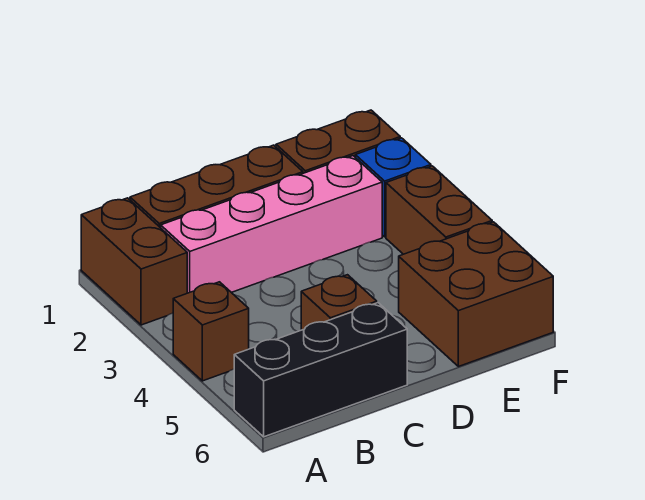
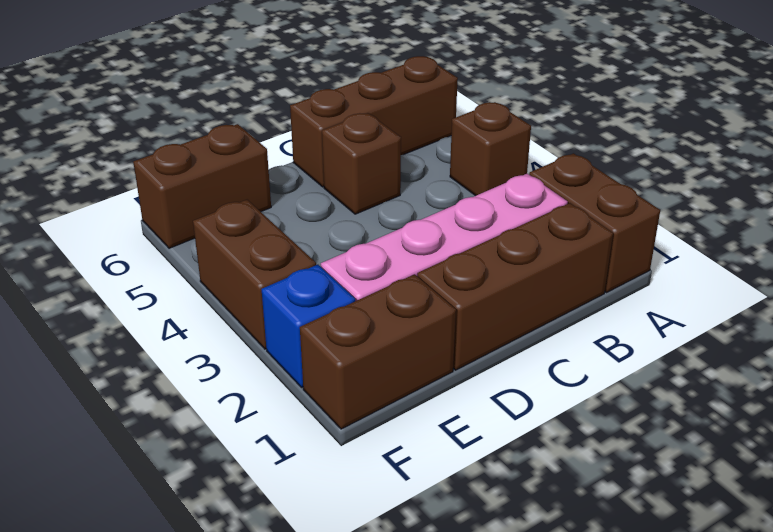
black 1x3 brick [234,303,407,437] -> brown 1x3 brick [290,56,458,187]
brown 2x2 brick [399,222,553,367] -> brown 1x2 brick [133,124,271,248]

